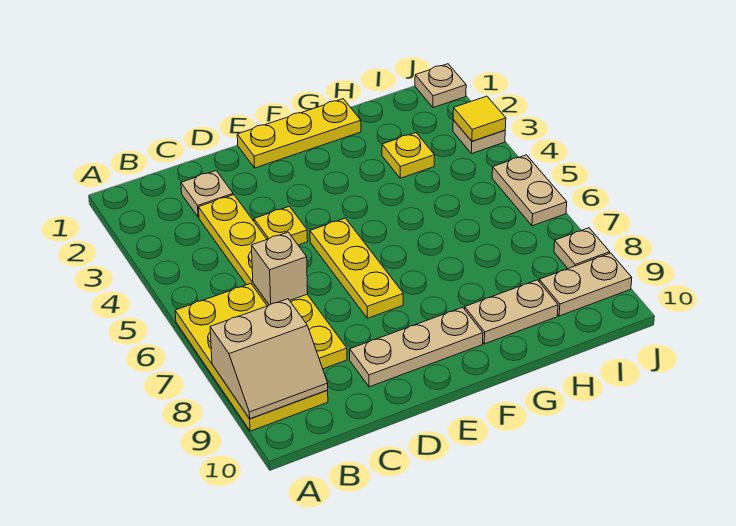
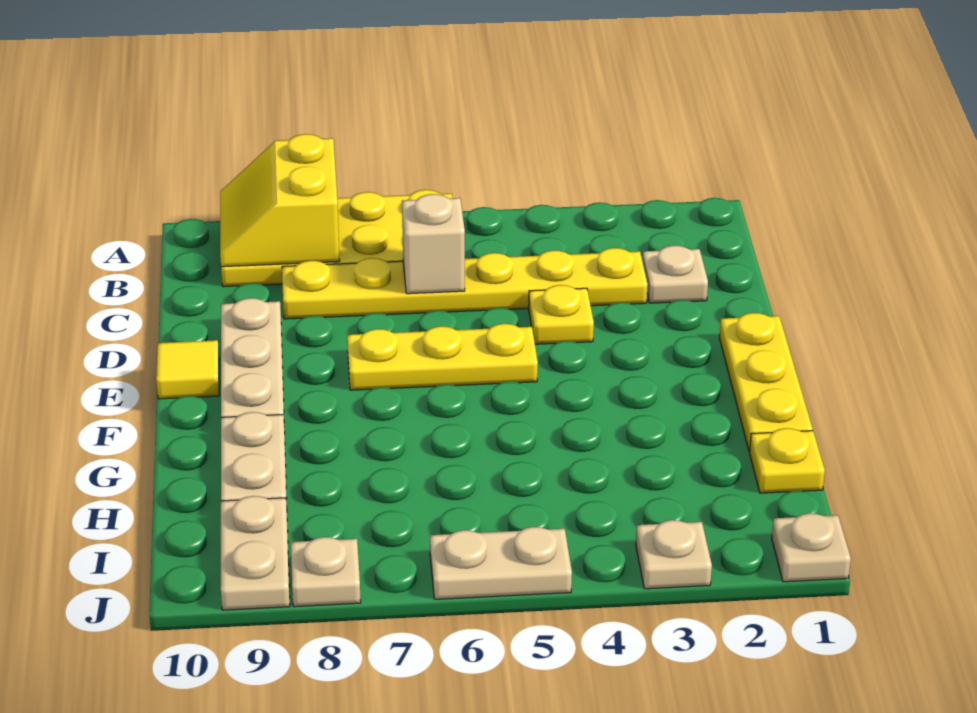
tan 2x2 slope [210,299,328,419] -> yellow 2x2 slope [220,134,340,267]
yellow 1x1 plate [382,133,435,178] -> yellow 1x1 plate moved to [750,428,825,493]
yellow 1x1 tile [453,96,506,141] -> yellow 1x1 tile moved to [156,340,219,399]

